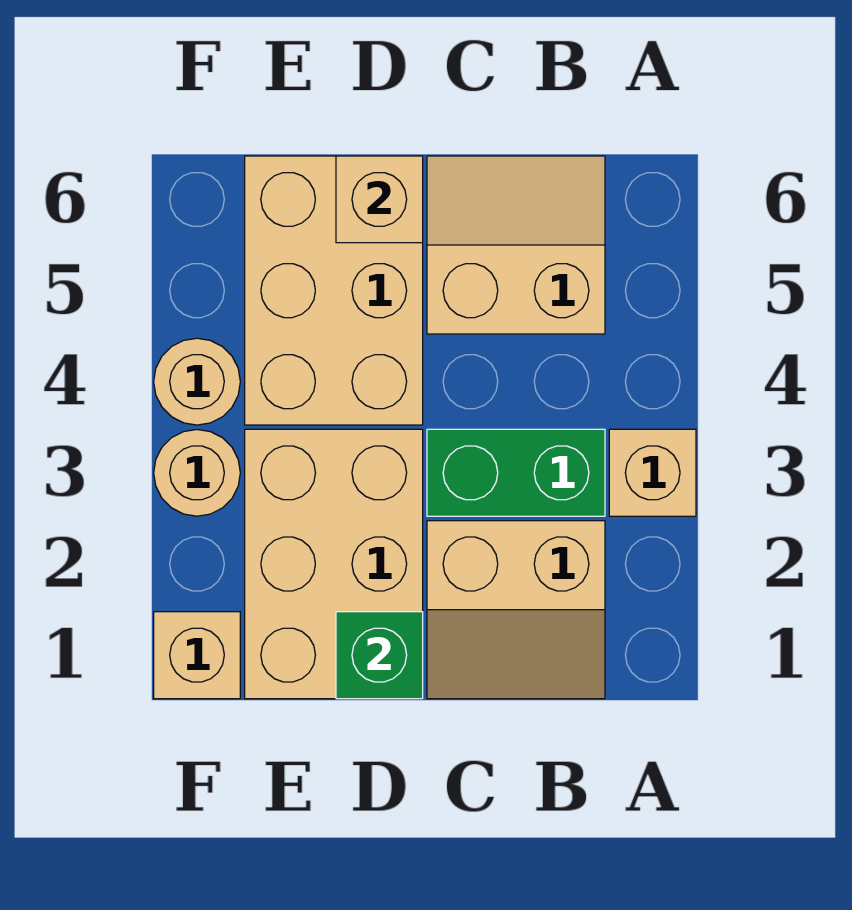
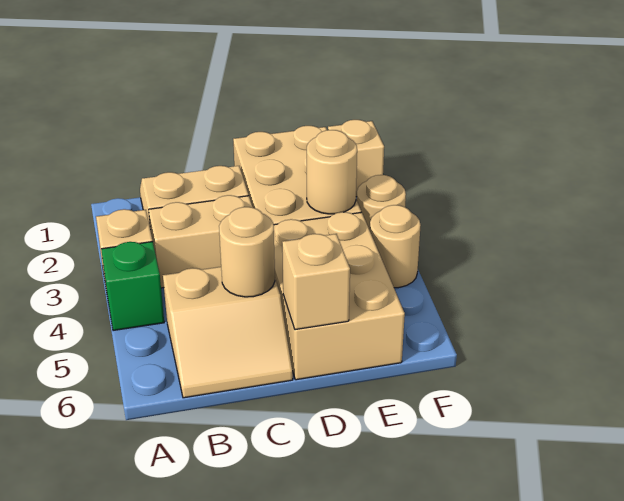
green 1x2 brick [427,429,605,516] -> tan 1x2 brick [149,195,252,288]
none -> tan 1x1 round brick [219,207,275,297]
green 1x1 brick [336,612,423,699] -> green 1x1 brick moved to [101,242,164,331]
none -> tan 1x1 round brick [307,130,357,214]

